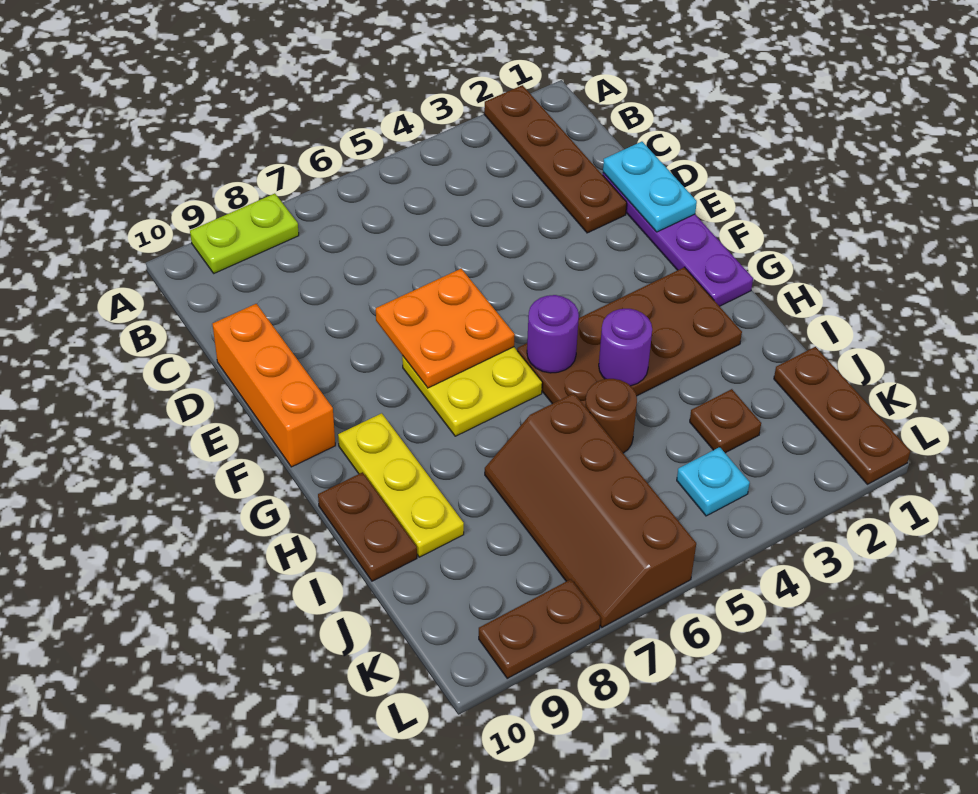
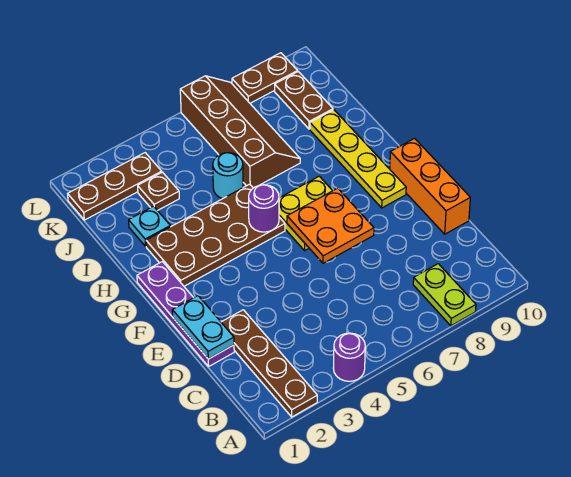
lime 1x2 plate [190,194,299,273] -> lime 1x2 plate turned to [413,264,476,326]
yellow 1x3 plate [338,413,464,557] -> yellow 1x4 plate [310,110,406,208]
purple 1x1 round brick [599,309,652,386] -> purple 1x1 round brick moved to [333,333,365,381]
brown 1x2 plate [318,472,417,581] -> brown 1x2 plate moved to [275,72,333,129]
brown 1x1 round brick [585,379,637,453] -> cyan 1x1 round brick [213,153,243,199]
brown 1x3 plate [774,347,910,484] -> brown 1x3 plate turned to [68,153,162,220]
cyan 1x1 plate [677,447,750,516] -> cyan 1x1 plate moved to [129,206,170,246]

